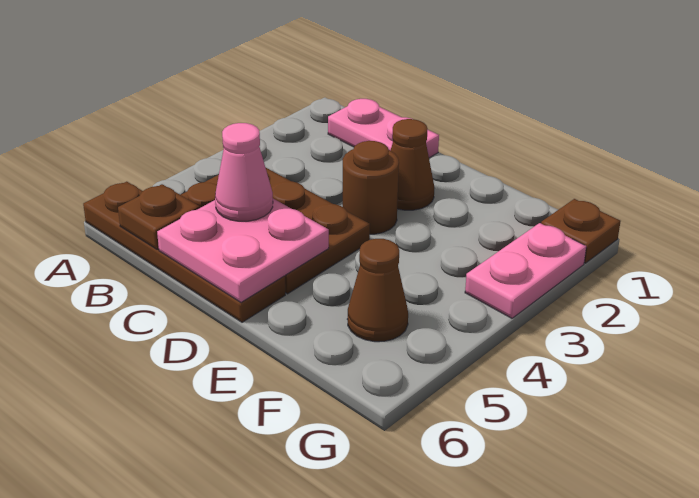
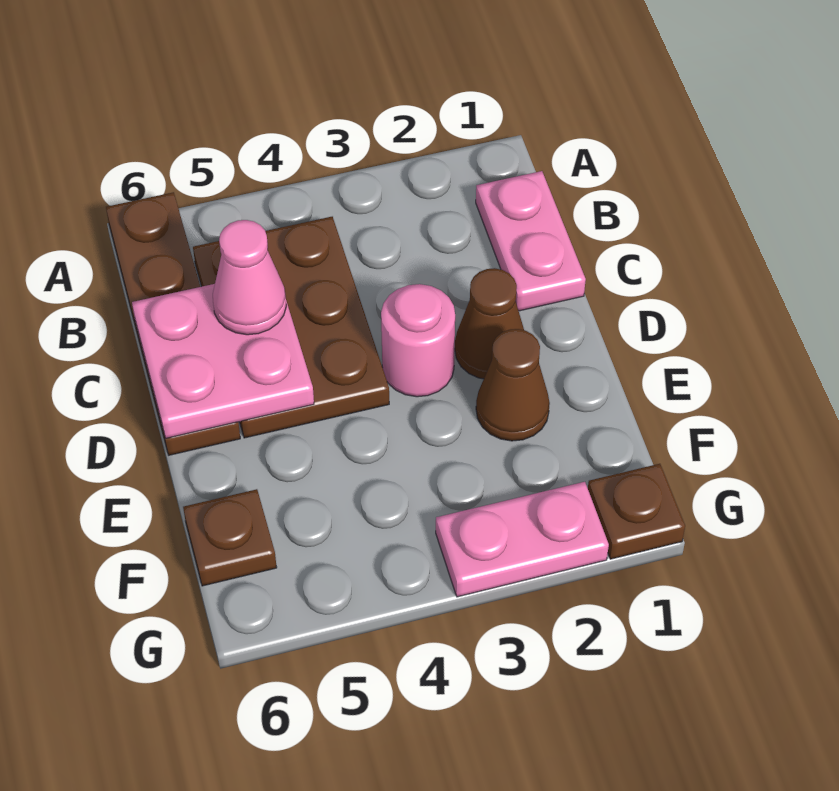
brown 1x1 plate [118,184,200,249] -> brown 1x1 plate moved to [183,489,277,586]
brown 1x1 round brick [343,141,399,234] -> pink 1x1 round brick [381,284,455,397]
brown 1x1 cone [347,239,408,342] -> brown 1x1 cone moved to [476,329,550,441]

